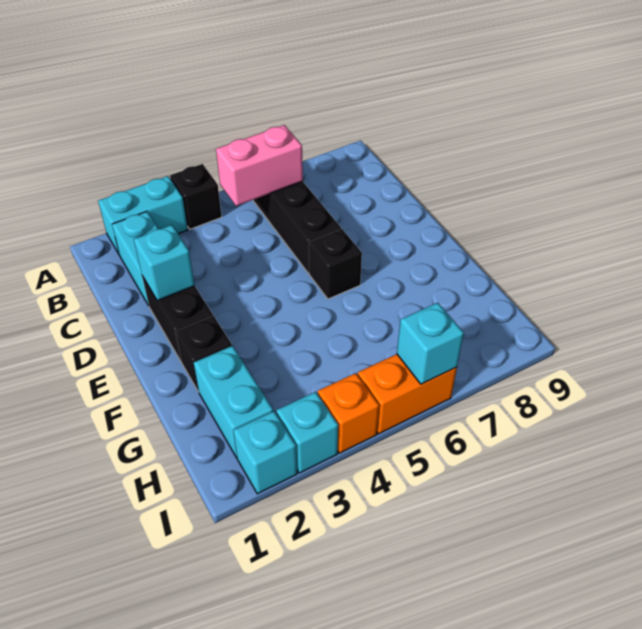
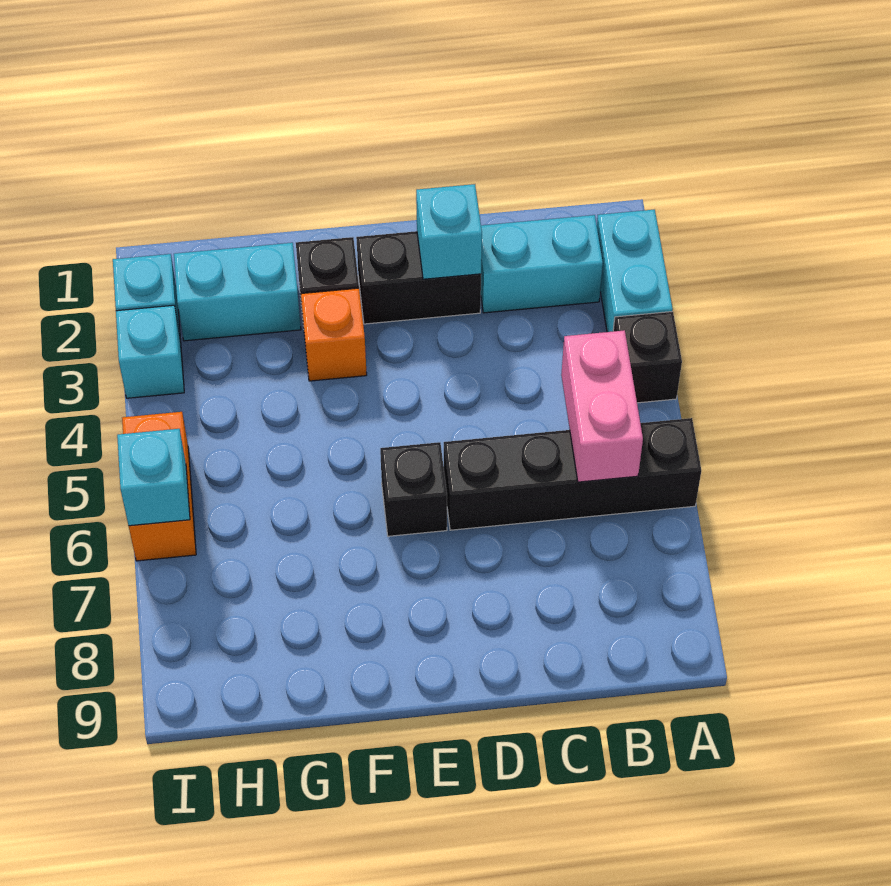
orange 1x1 brick [318,373,379,453] -> orange 1x1 brick moved to [301,288,367,381]

